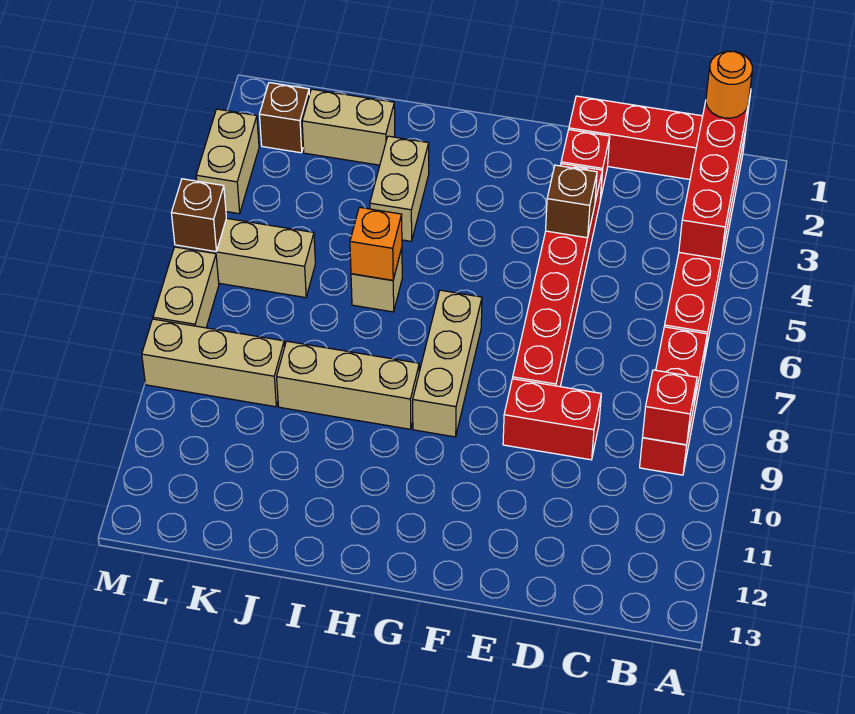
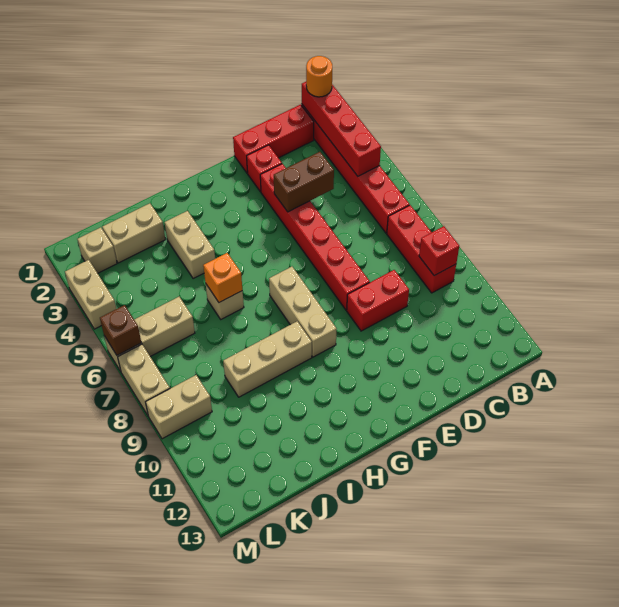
brown 1x1 brick [546,165,597,238] -> brown 1x2 brick [274,152,334,212]
tan 1x3 brick [142,319,285,407] -> tan 1x2 brick [146,375,212,439]
brown 1x1 brick [259,83,309,153] -> tan 1x1 brick [77,227,117,273]

